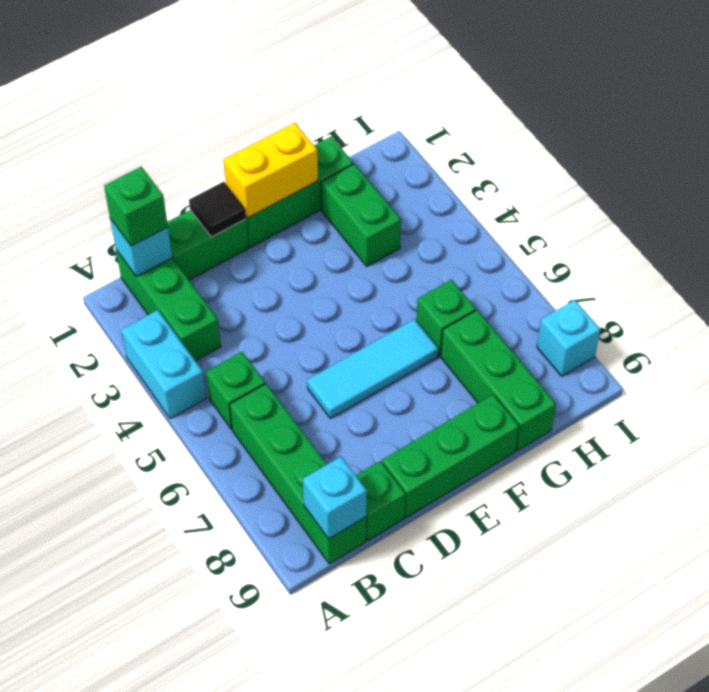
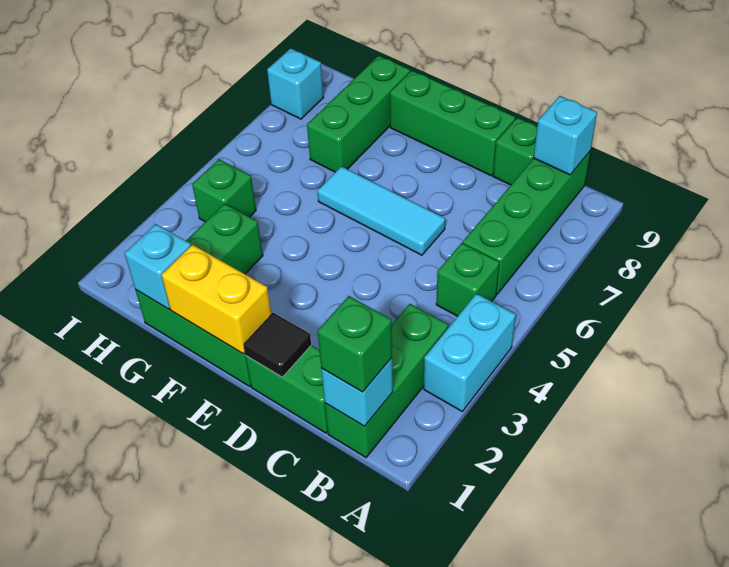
none -> cyan 1x1 brick [125,224,191,309]
green 1x1 brick [416,280,476,356] -> green 1x1 brick moved to [192,159,256,222]

